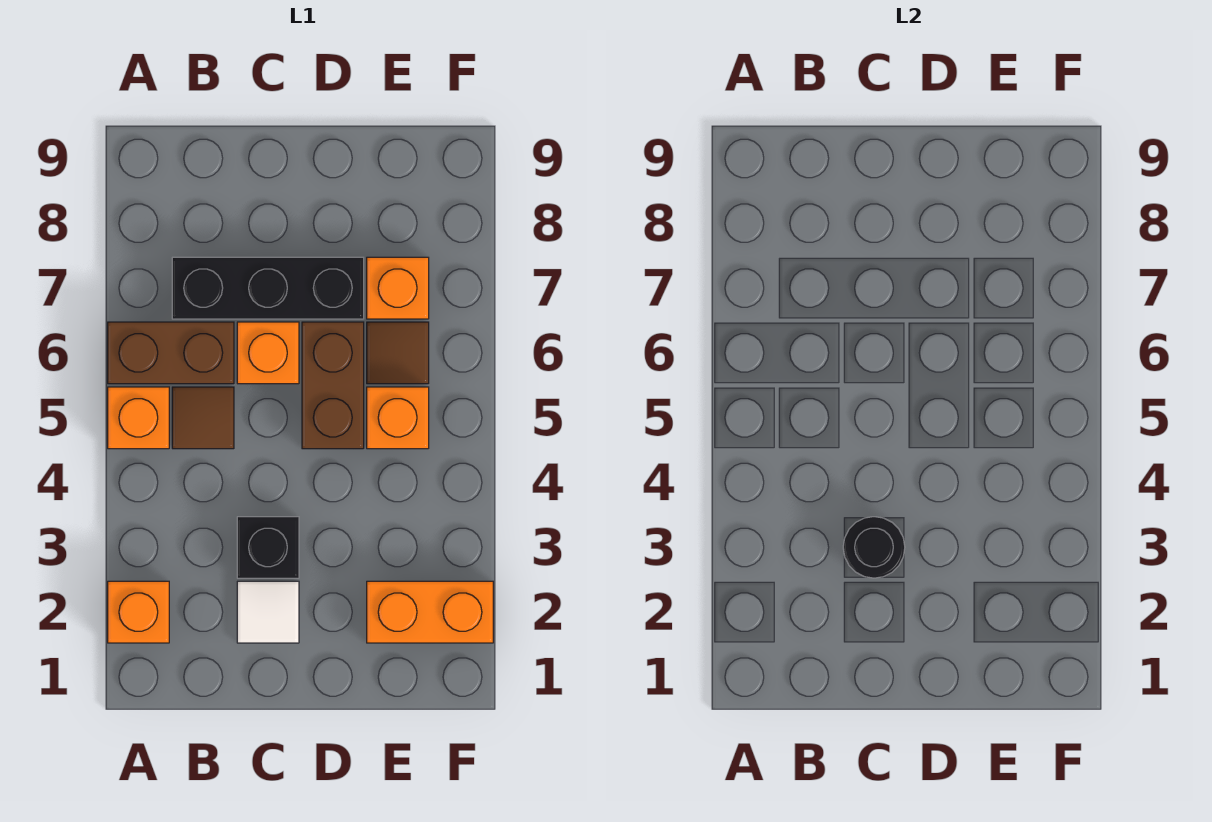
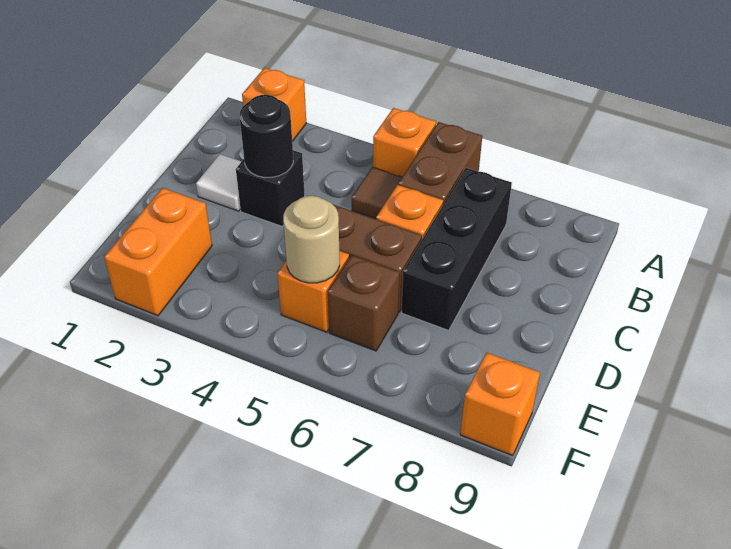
none -> tan 1x1 round brick [283,196,340,283]
brown 1x1 tile [367,322,429,384] -> brown 1x1 brick [328,255,400,351]
orange 1x1 brick [367,257,429,319] -> orange 1x1 brick moved to [460,353,540,456]

